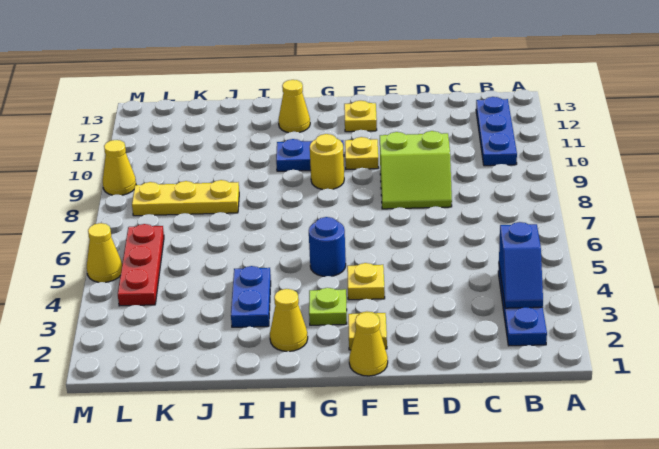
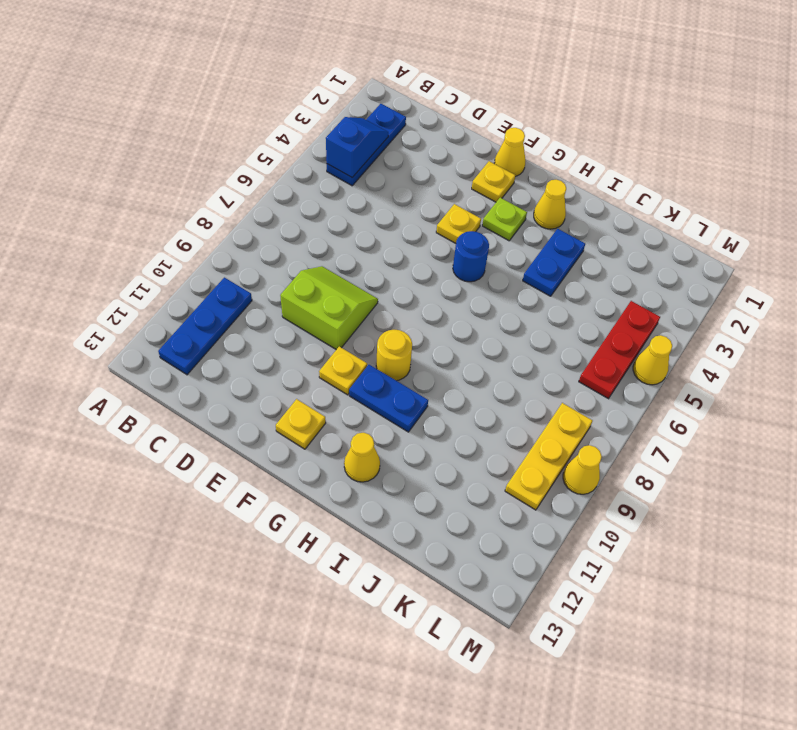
yellow 1x3 plate [132,180,239,216] -> yellow 1x3 plate turned to [505,403,592,510]

